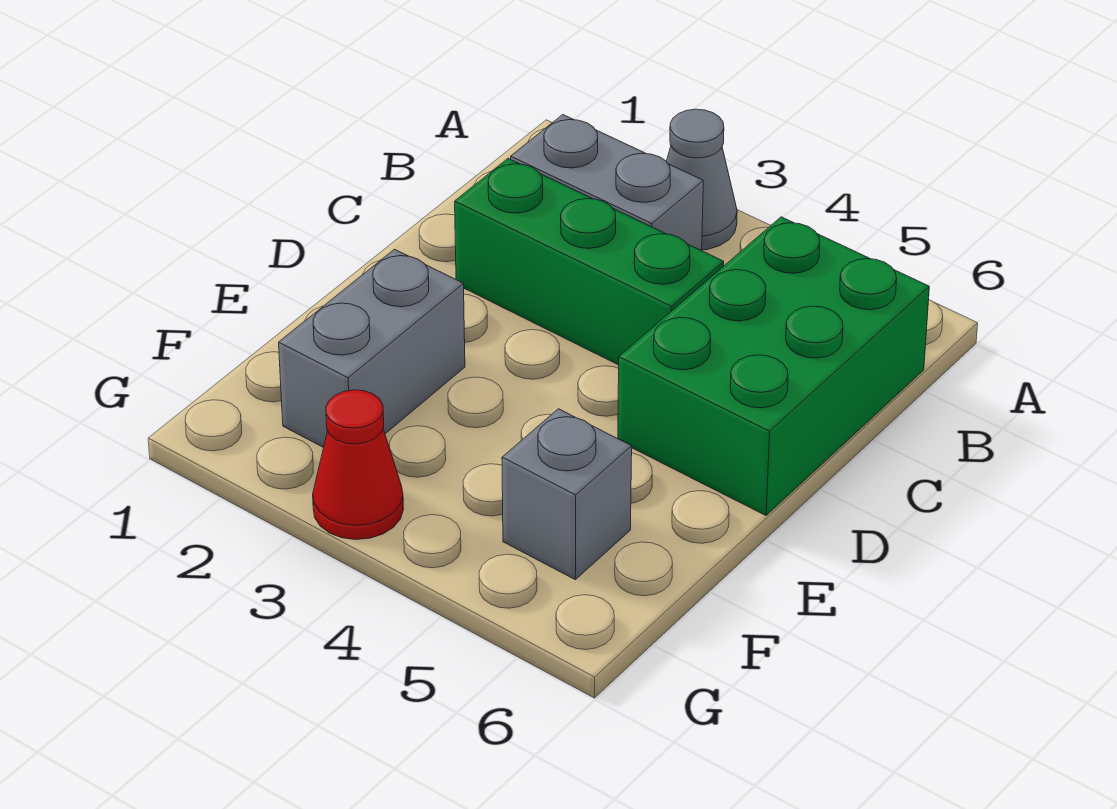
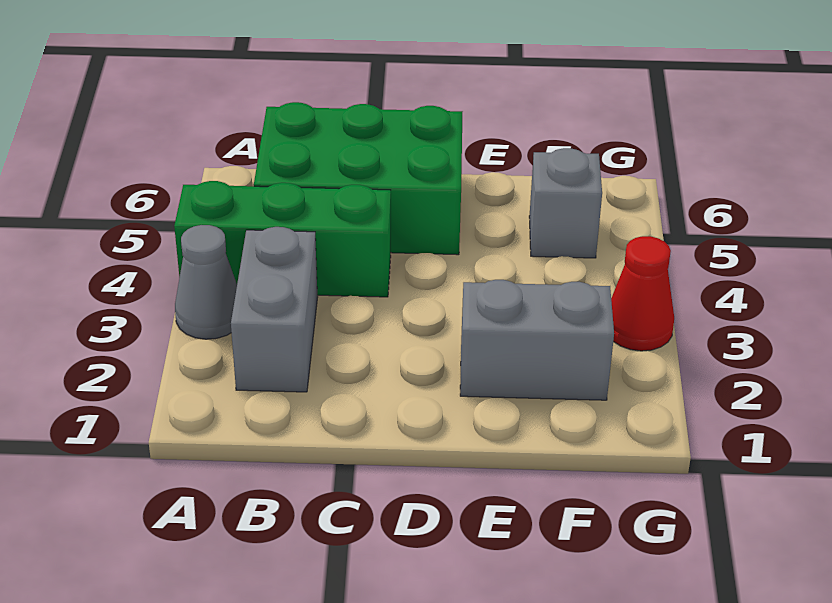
green 1x3 brick [455,159,724,365] -> green 1x3 brick turned to [174,181,391,297]

